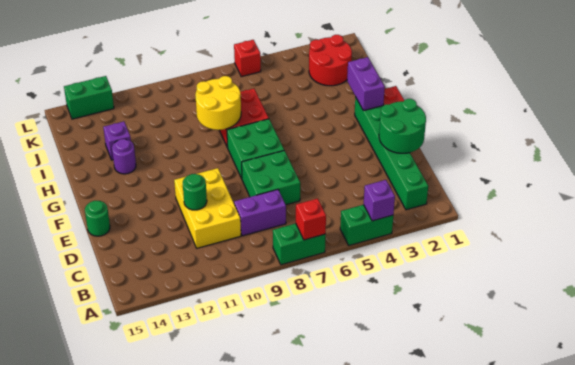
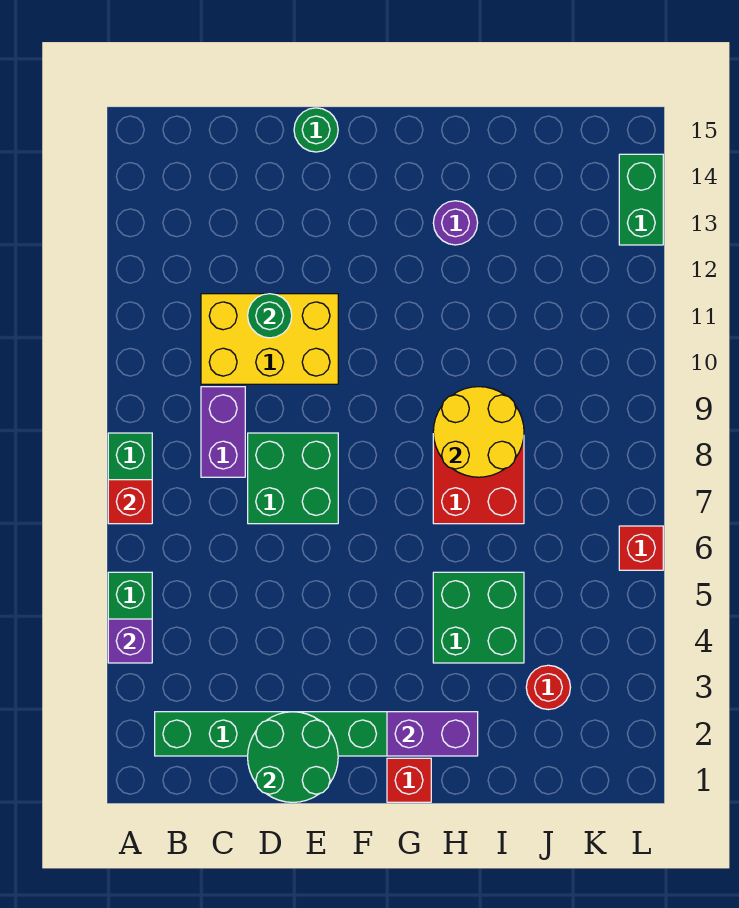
green 2x2 brick [227,119,284,178] -> green 2x2 brick moved to [433,572,524,663]
purple 1x1 brick [103,121,131,160] -> none
red 2x2 round brick [309,35,352,86] -> red 1x1 round brick [526,665,570,710]

